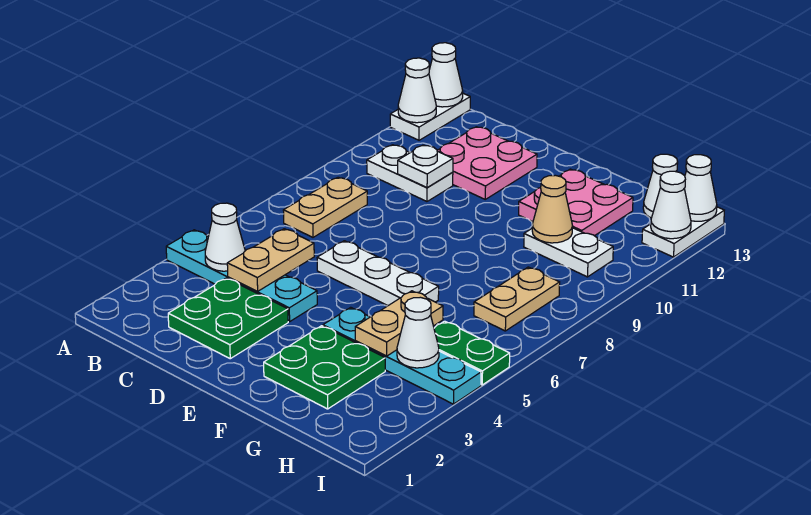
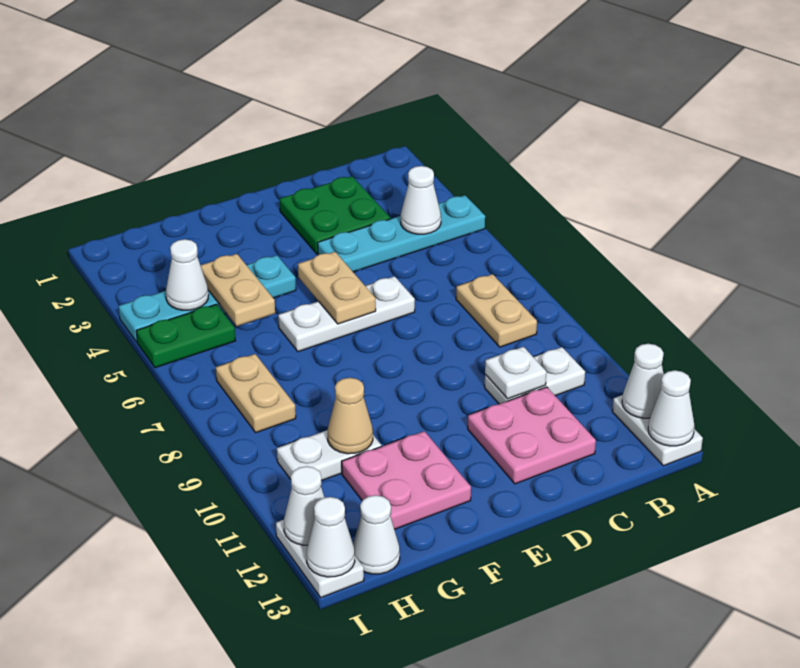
tan 1x2 plate [227,229,314,292] -> tan 1x2 plate moved to [298,252,376,324]
green 2x2 plate [264,326,385,409] -> none

